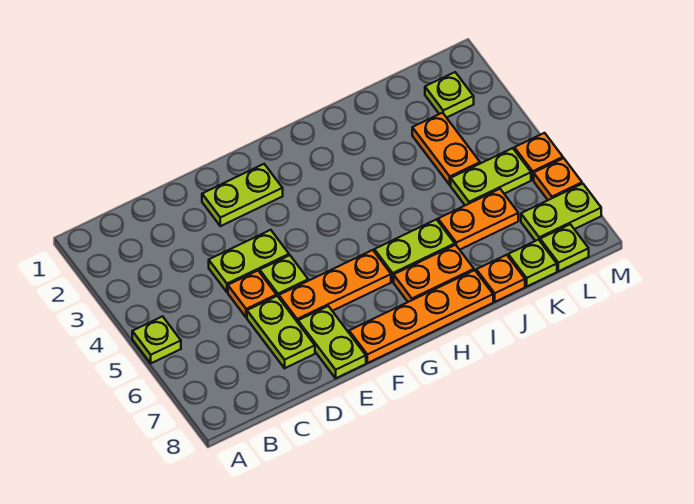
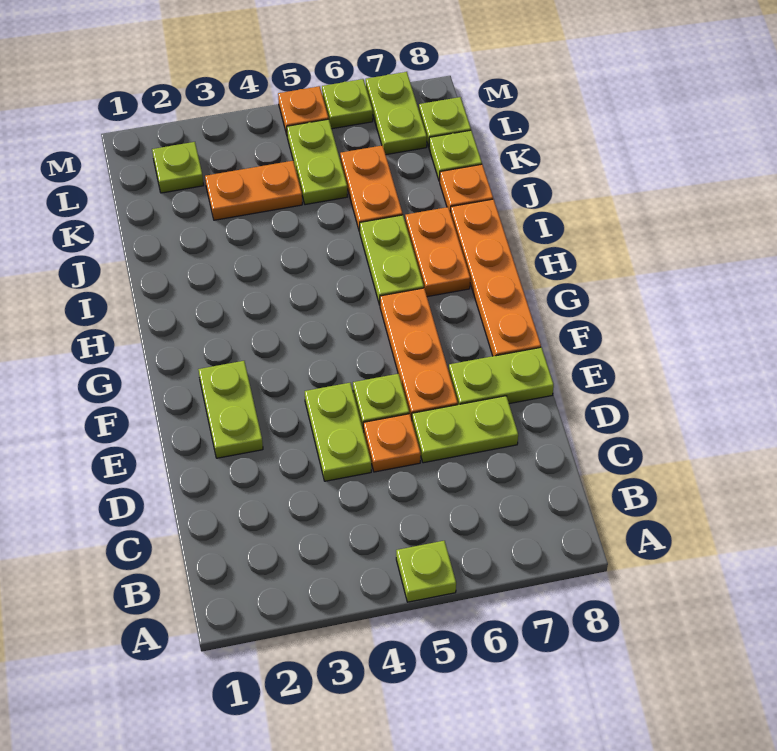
orange 1x1 plate [534,158,582,200] -> lime 1x1 plate [322,79,373,129]

